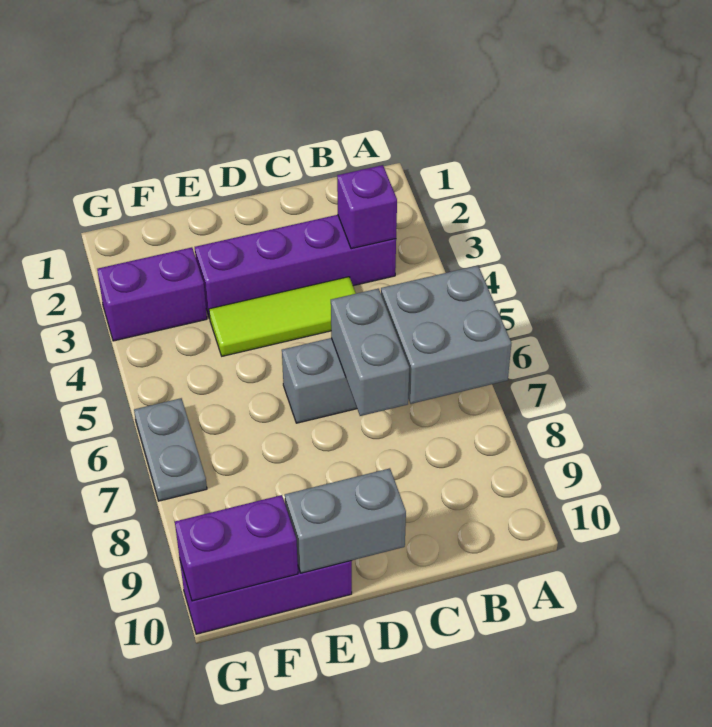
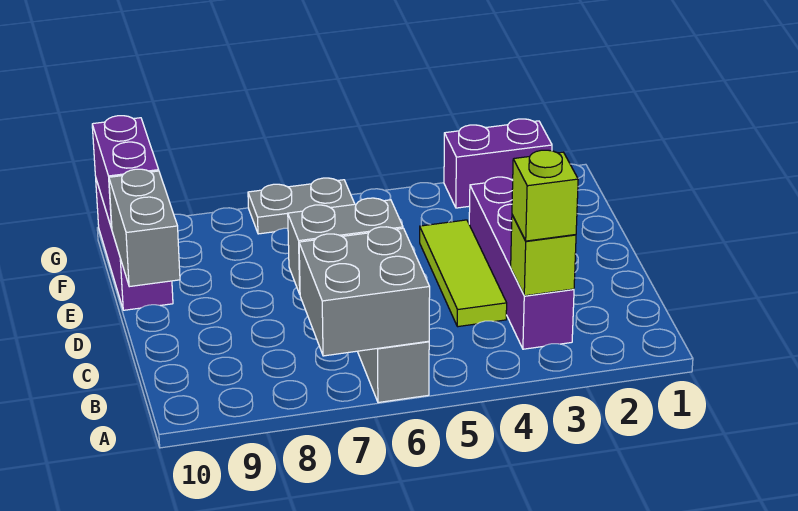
purple 1x1 brick [337,165,397,249] -> lime 1x1 brick [511,215,576,296]
none -> lime 1x1 brick [512,150,578,241]
purple 1x2 brick [97,247,207,341] -> purple 1x2 brick turned to [444,119,552,208]

